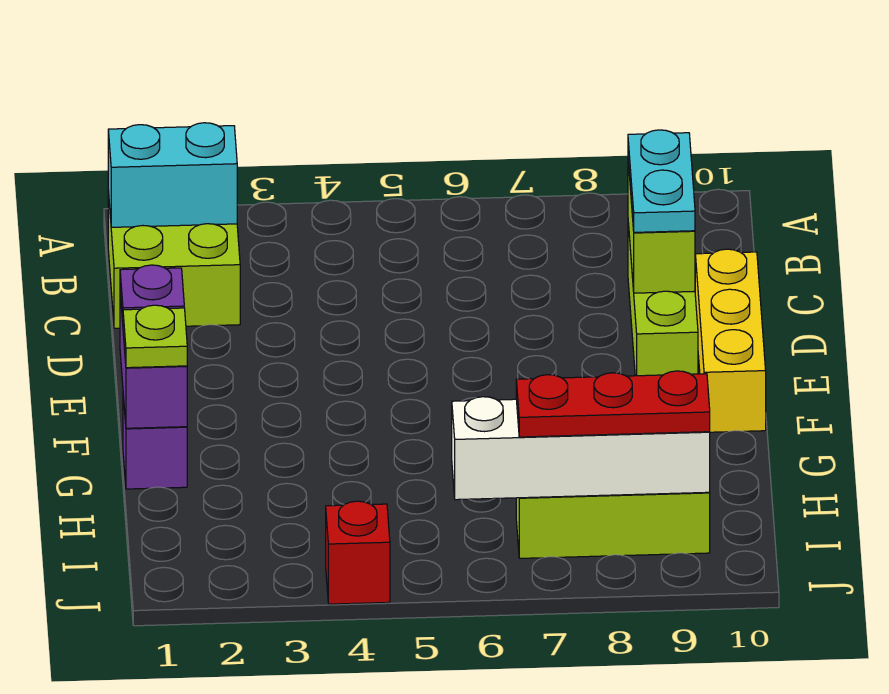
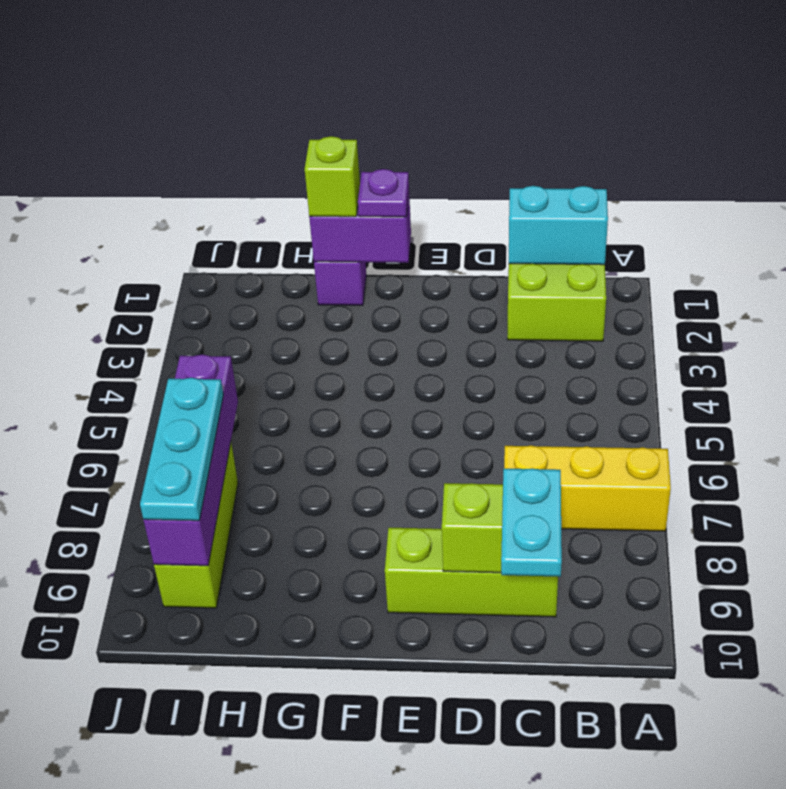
cyan 1x2 brick [108,123,237,227] -> cyan 1x2 brick turned to [509,186,608,265]
cyan 1x2 plate [628,130,695,232] -> cyan 1x2 plate turned to [501,468,562,577]
yellow 1x3 brick [695,249,766,432] -> yellow 1x3 brick moved to [504,445,671,531]
lime 1x1 plate [123,305,187,368] -> lime 1x1 brick [305,136,360,217]
white 1x4 brick [452,397,710,500] -> purple 1x4 brick [144,355,238,566]
red 1x3 plate [516,371,710,437] -> cyan 1x3 plate [140,378,223,521]
red 1x1 brick [326,501,390,604] -> none

